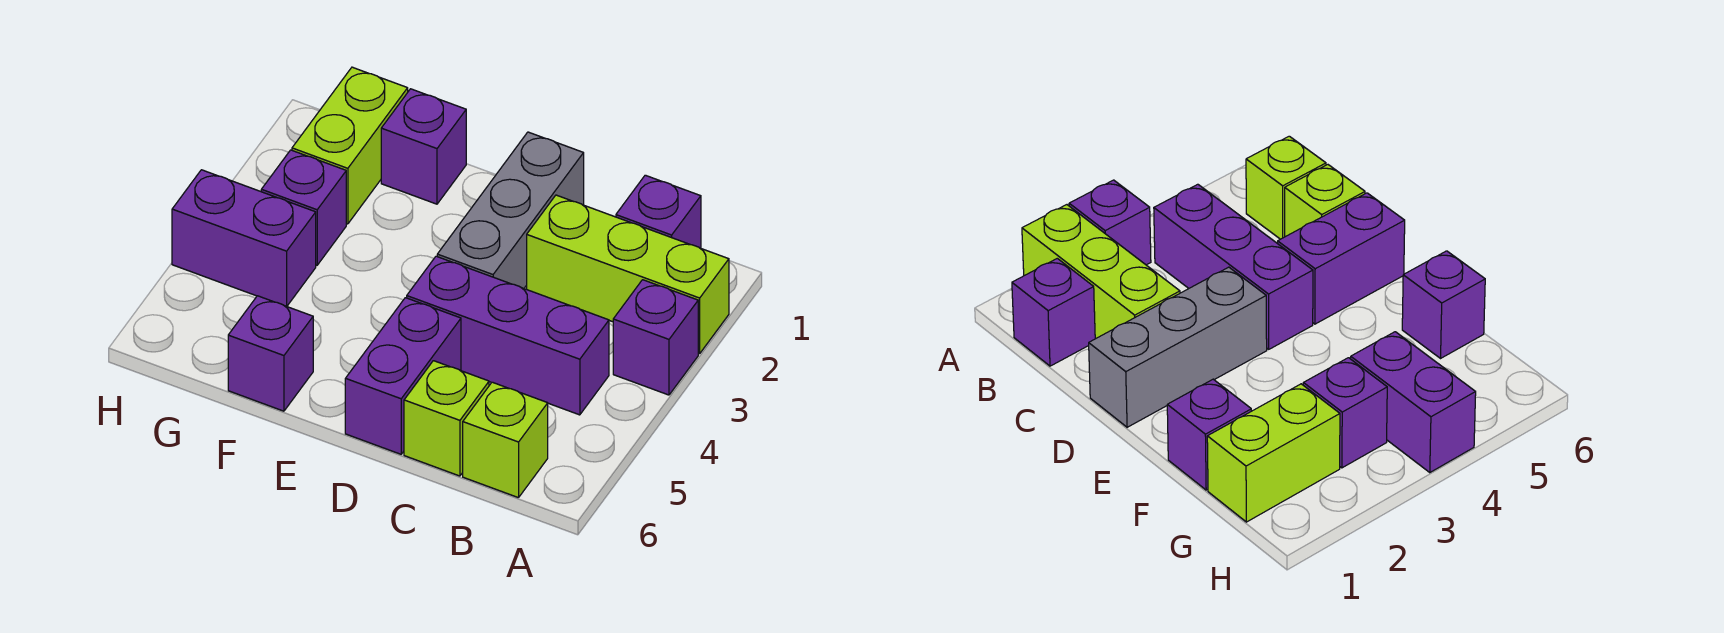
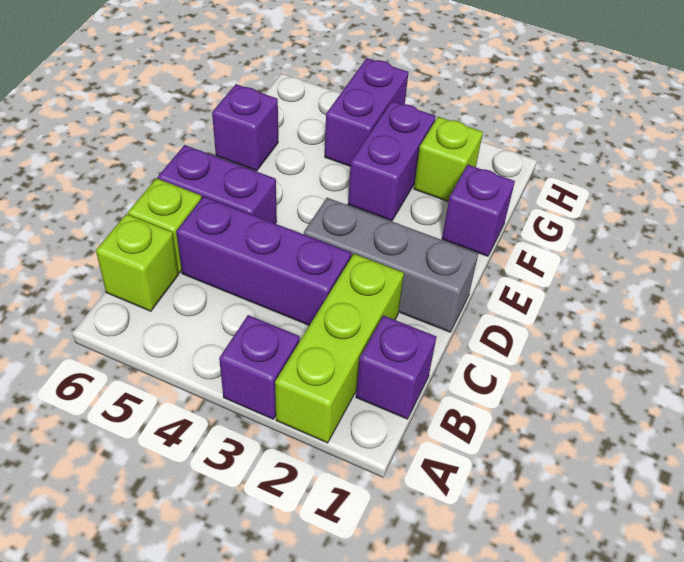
purple 1x3 brick [407,256,609,415] -> purple 1x3 brick turned to [176,197,351,325]
lime 1x2 brick [292,67,408,224] -> lime 1x1 brick [414,117,483,202]
purple 1x1 brick [261,150,346,265] -> purple 1x2 brick [348,101,436,221]

